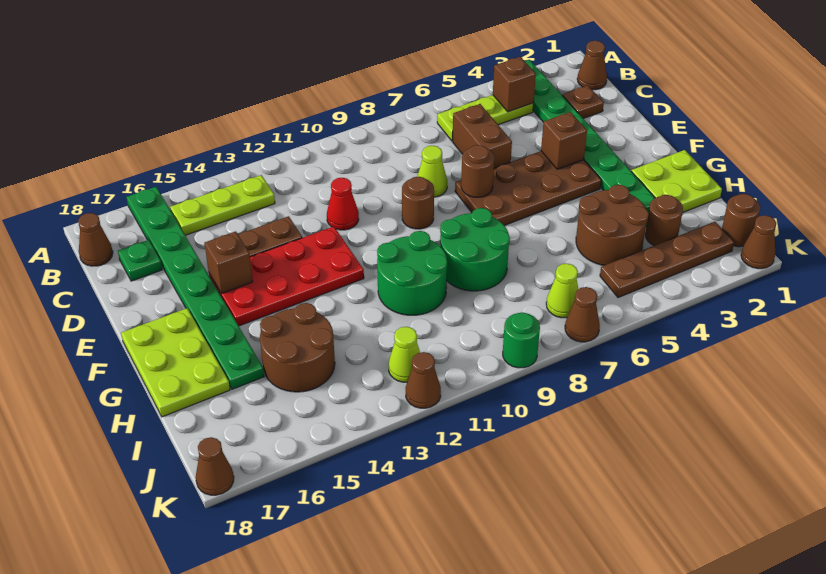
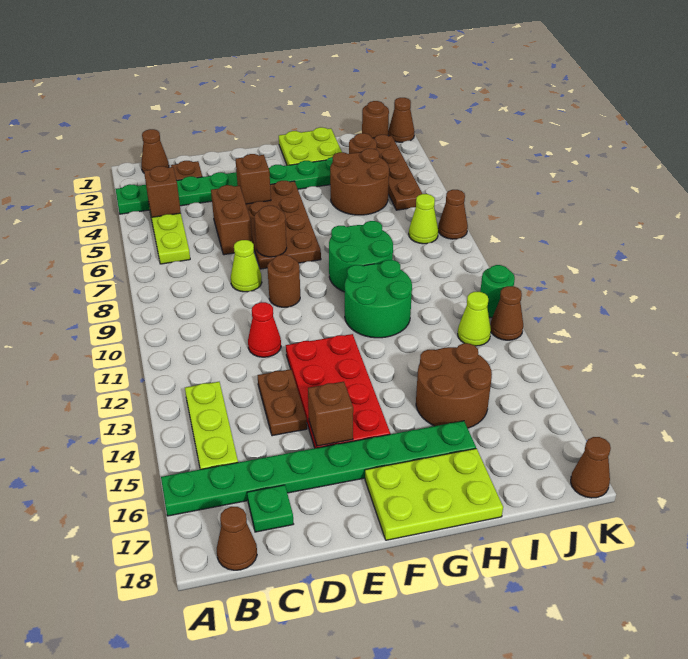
brown 1x2 brick [453,104,512,168] -> brown 1x2 brick turned to [211,185,252,255]
green 1x1 round brick [503,312,540,368] -> green 1x1 round brick moved to [480,265,515,318]

